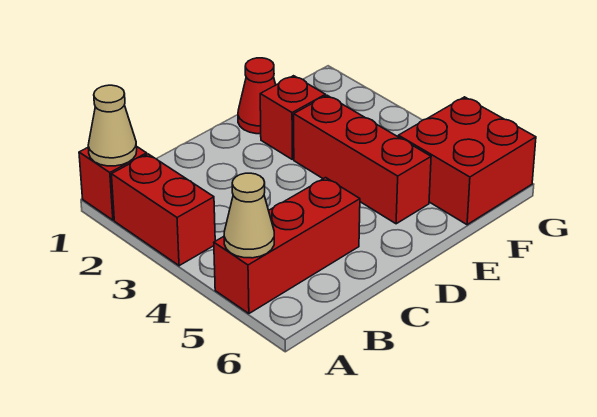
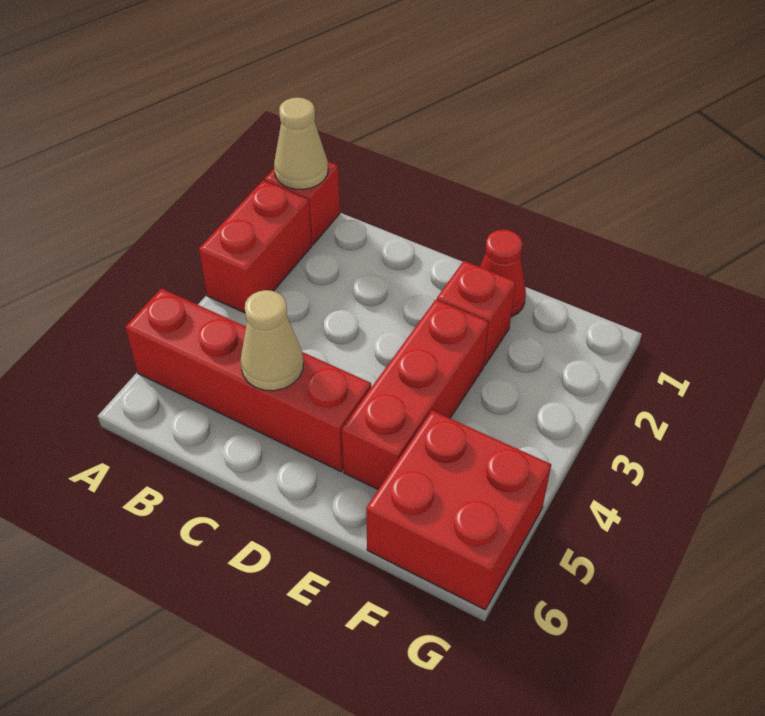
red 1x3 brick [214,178,360,314] -> red 1x4 brick [125,289,371,471]
tan 1x1 cone [224,173,274,258] -> tan 1x1 cone moved to [240,290,303,391]

